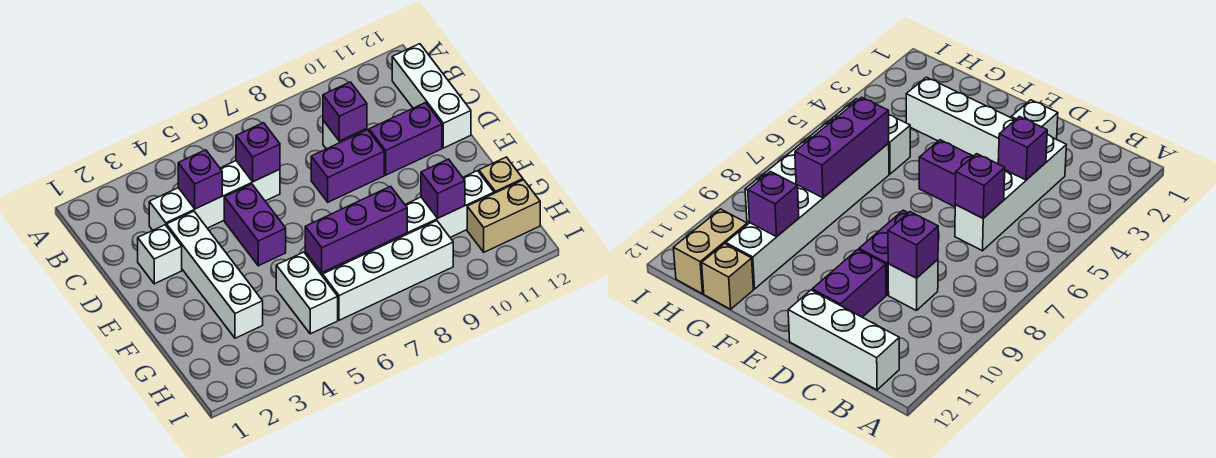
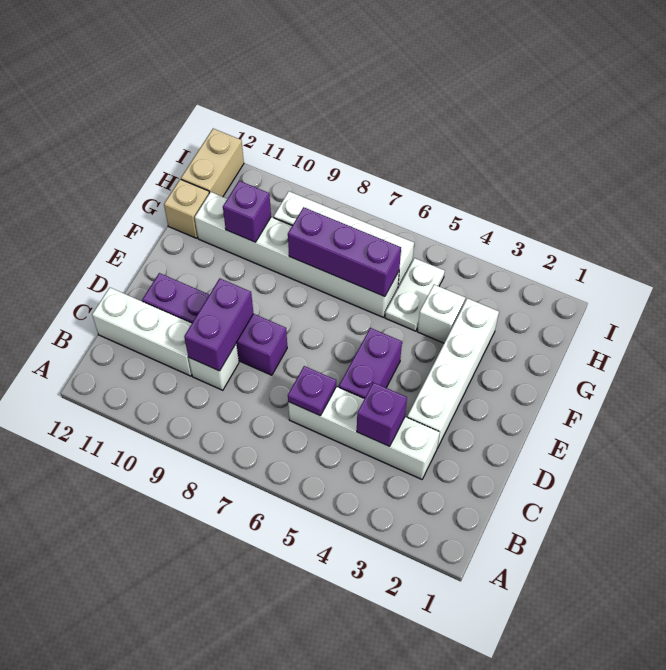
white 1x3 brick [392,44,471,148] -> white 1x3 brick turned to [92,288,192,376]
purple 1x1 brick [236,123,280,182] -> purple 1x1 plate [288,366,336,416]
purple 1x1 brick [323,82,367,141] -> purple 1x2 brick [184,279,253,371]
white 1x1 brick [138,225,182,284] -> white 1x1 brick moved to [417,285,465,343]
white 1x2 brick [276,252,338,334] -> white 1x2 plate [385,258,445,331]
tan 1x2 brick [467,180,540,252] -> tan 1x2 brick turned to [181,129,244,197]

